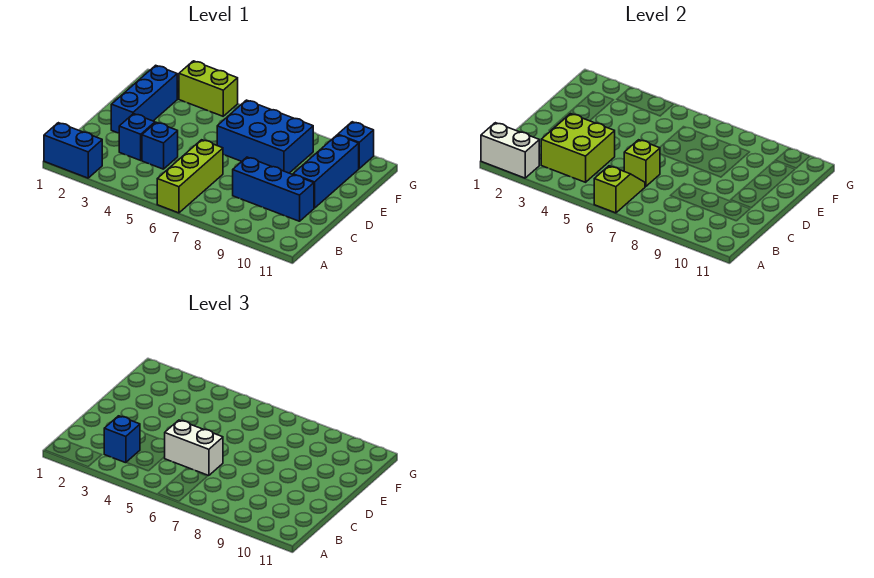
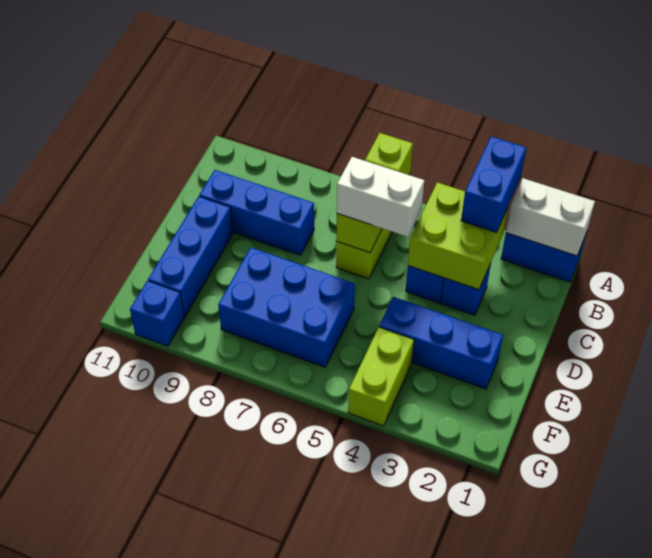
blue 1x1 brick [104,416,140,463] -> blue 1x2 brick [461,136,526,233]
blue 1x3 brick [111,65,177,133] -> blue 1x3 brick turned to [379,297,503,389]
lime 1x2 brick [179,61,238,116] -> lime 1x2 brick turned to [348,327,414,426]

